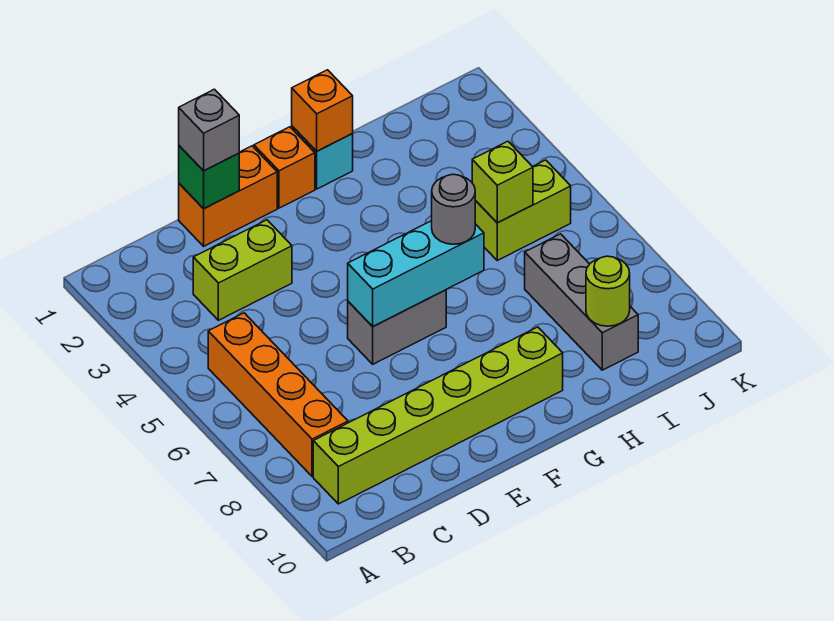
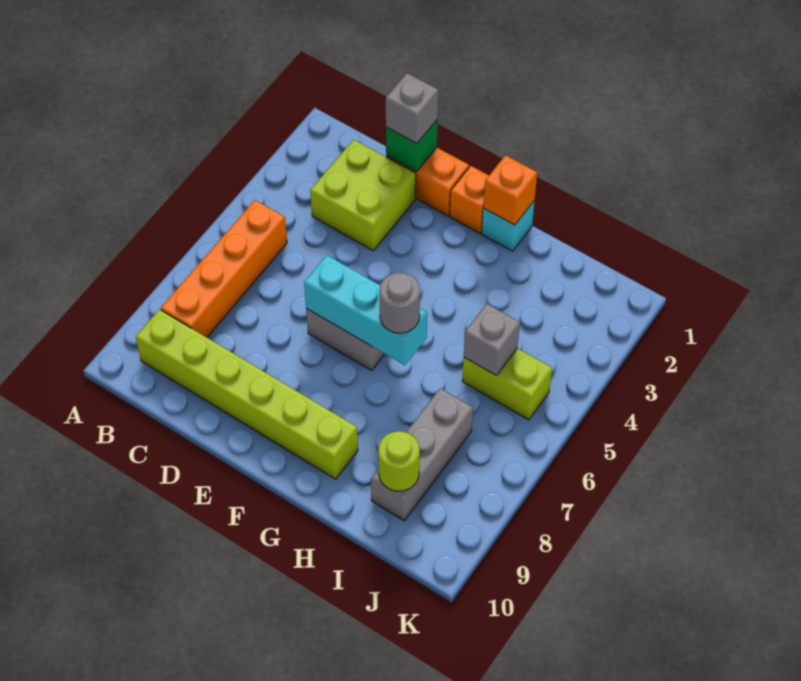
lime 1x2 brick [193,220,292,320] -> lime 2x2 brick [310,140,416,251]
lime 1x1 brick [472,141,533,223] -> grey 1x1 brick [464,304,520,376]

